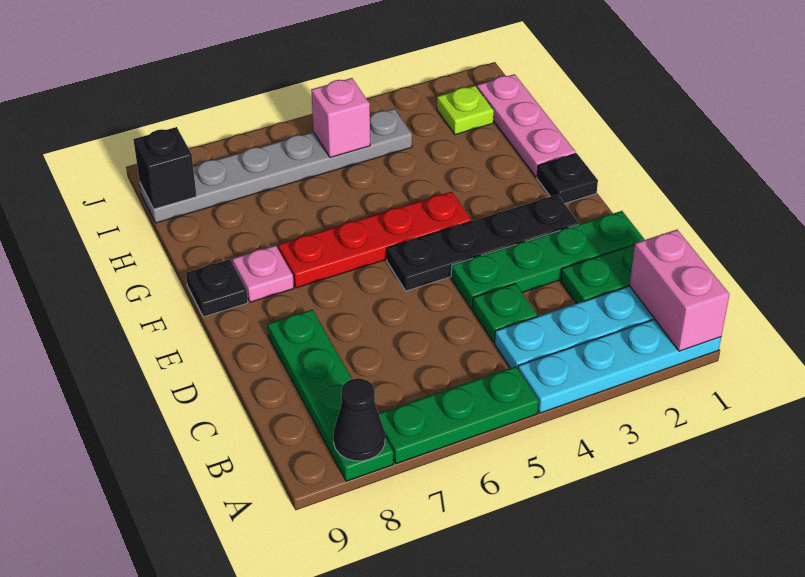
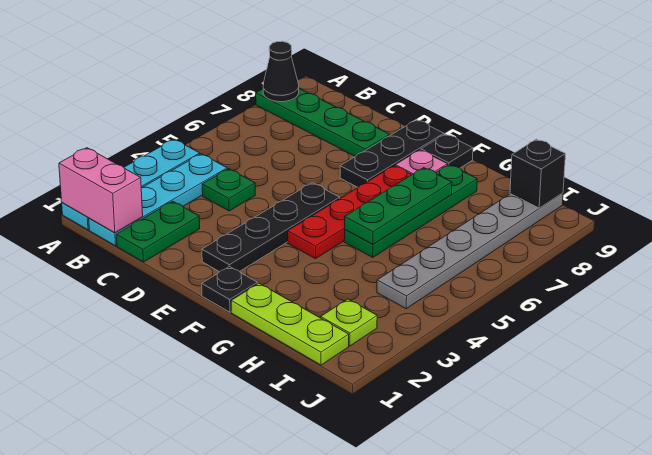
green 1x3 plate [379,367,539,464] -> green 1x3 plate moved to [345,168,452,244]
green 1x4 plate [451,211,644,309] -> green 1x4 plate moved to [344,165,477,257]
none -> black 1x3 plate [340,120,444,187]
pink 1x3 plate [477,74,576,177] -> lime 1x3 plate [231,283,349,365]
pink 1x1 brick [311,78,370,158] -> none

